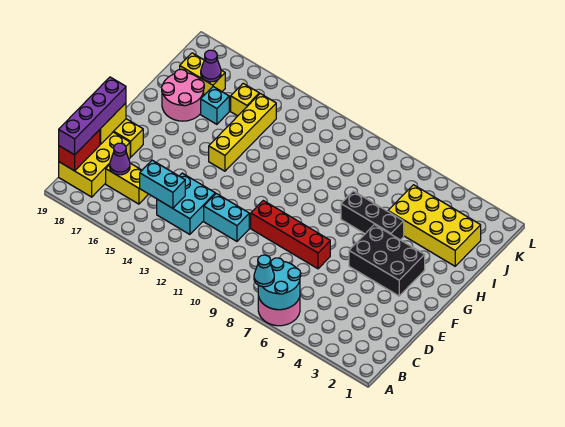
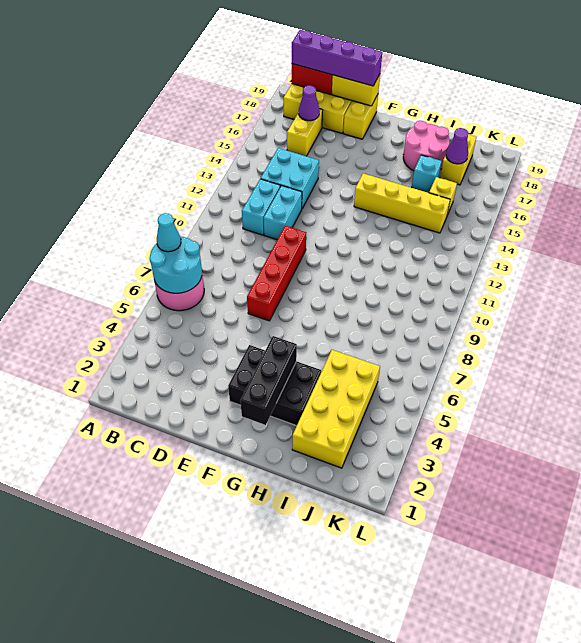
cyan 1x2 brick [140,160,185,208] -> cyan 1x2 brick moved to [242,179,280,235]
black 2x3 brick [349,225,425,296] -> black 2x3 brick turned to [228,345,321,426]
black 1x3 brick [341,191,404,240] -> black 1x3 brick moved to [240,336,297,425]

